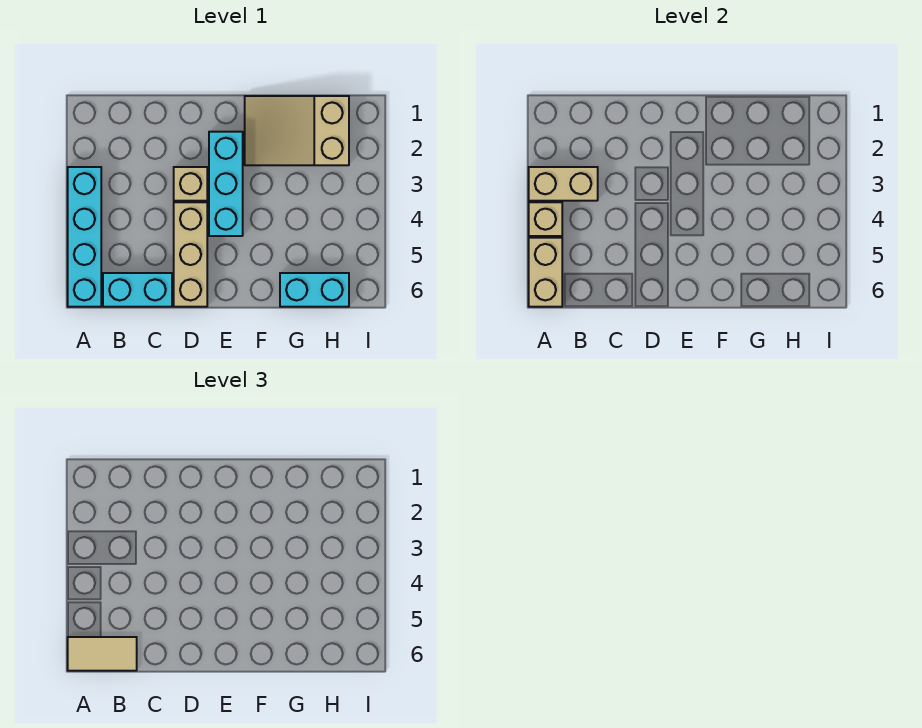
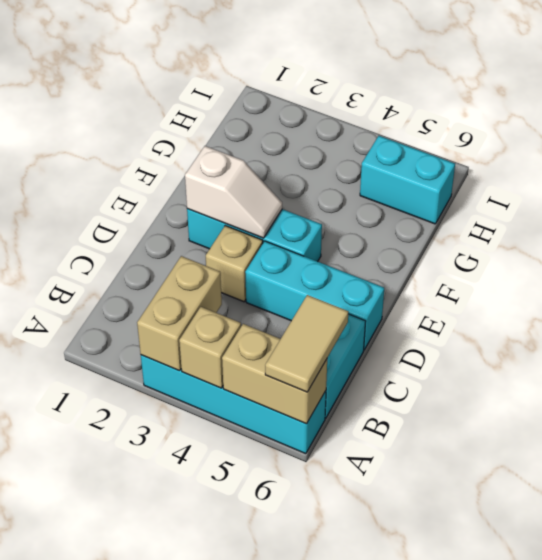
tan 1x3 brick [174,202,207,307] -> cyan 1x3 brick [245,241,384,350]
none -> white 1x2 slope [185,146,282,238]
tan 2x3 slope [245,96,349,165] -> none
cyan 1x2 brick [280,273,349,307] -> cyan 1x2 brick turned to [360,136,455,224]

